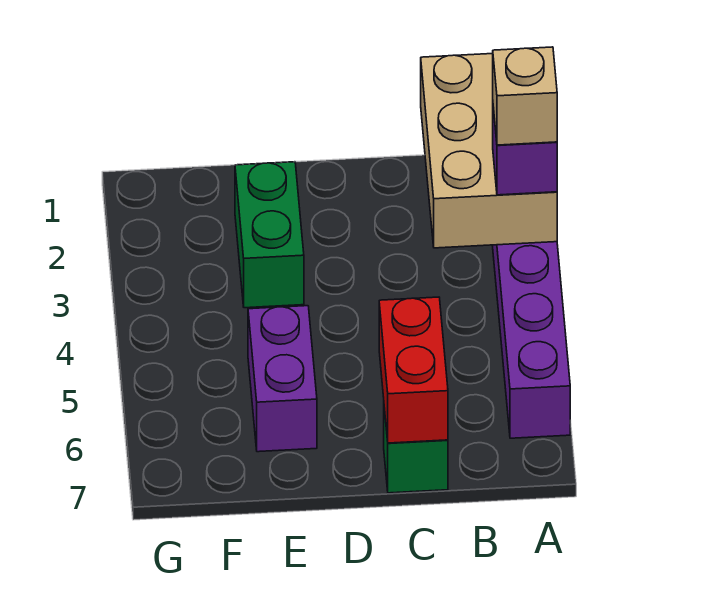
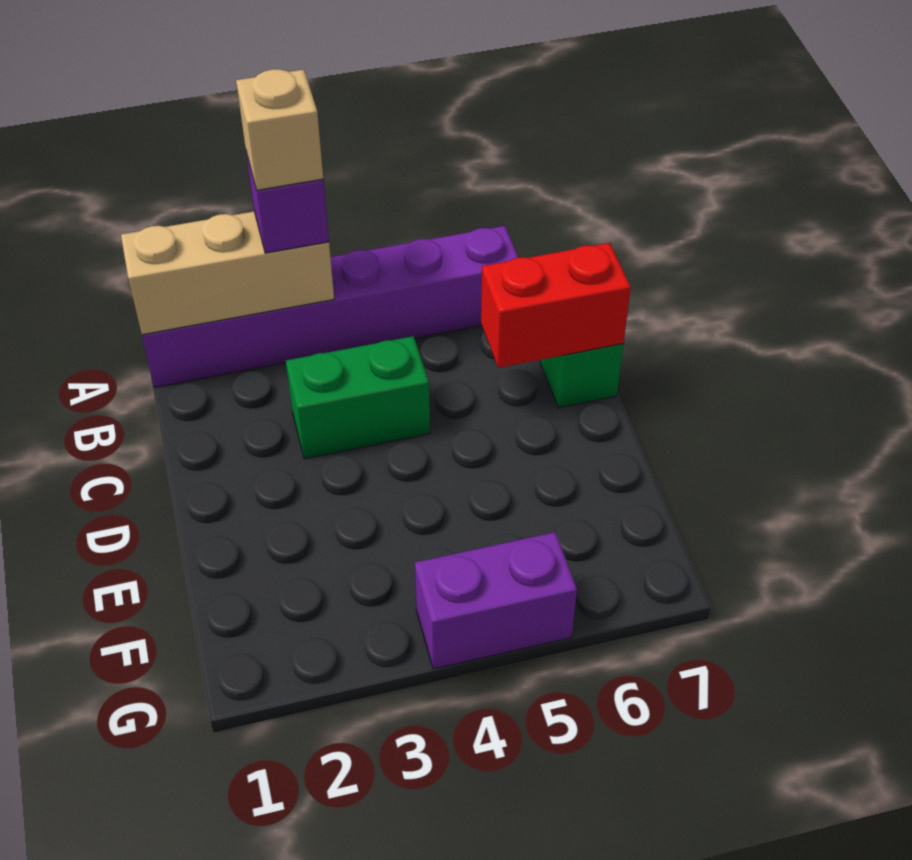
tan 2x3 brick [421,54,557,248] -> tan 1x3 brick [121,211,334,335]
green 1x2 brick [235,162,304,308] -> green 1x2 brick moved to [286,336,430,459]
purple 1x2 brick [248,306,317,452] -> purple 1x2 brick moved to [415,532,577,669]

